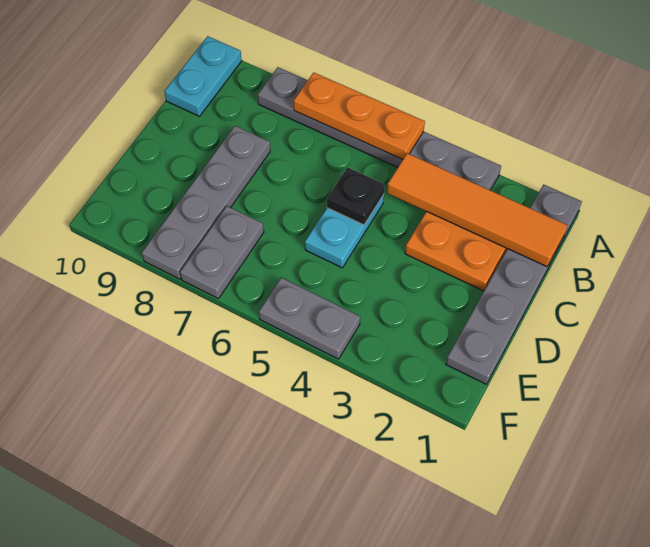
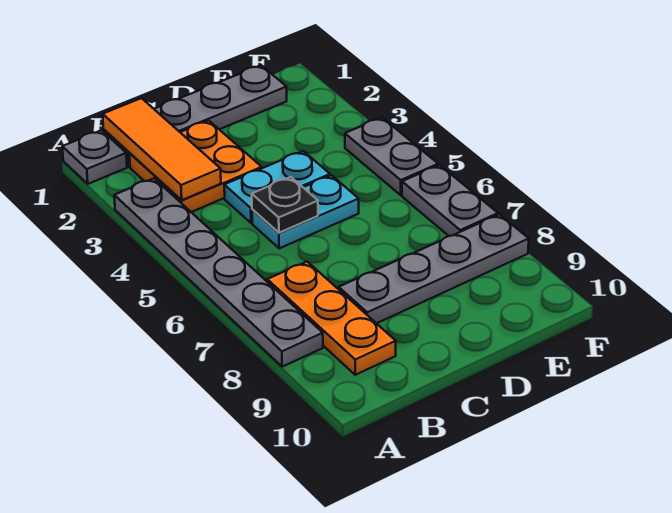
orange 1x3 plate [294,73,425,159] -> orange 1x3 plate moved to [267,262,396,375]
cyan 1x2 plate [164,36,242,116] -> cyan 1x2 plate moved to [224,151,330,223]
orange 1x4 tile [387,153,568,267] -> orange 1x3 tile [103,98,221,200]
grey 1x2 plate [180,206,264,299] -> grey 1x2 plate turned to [402,165,498,236]

